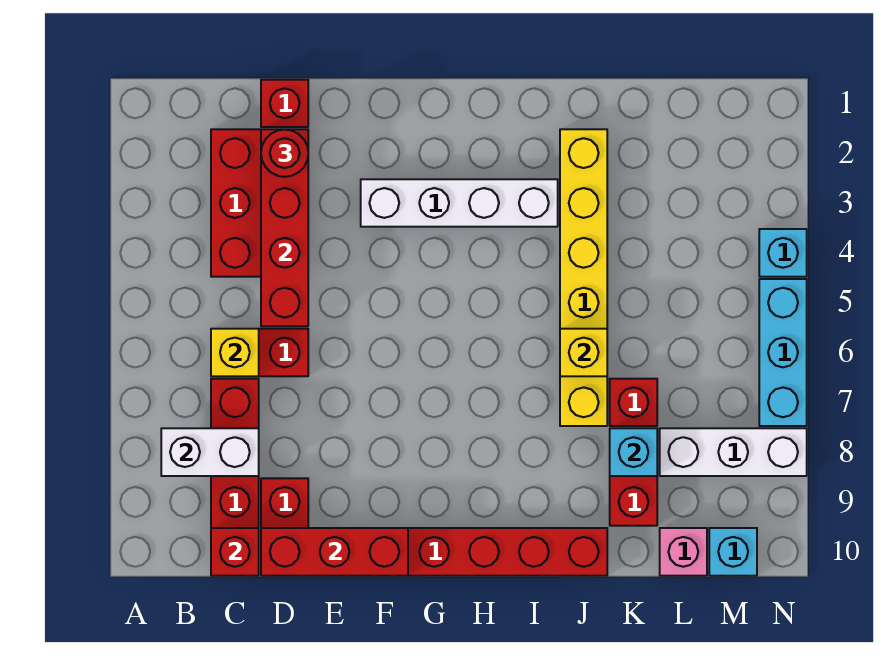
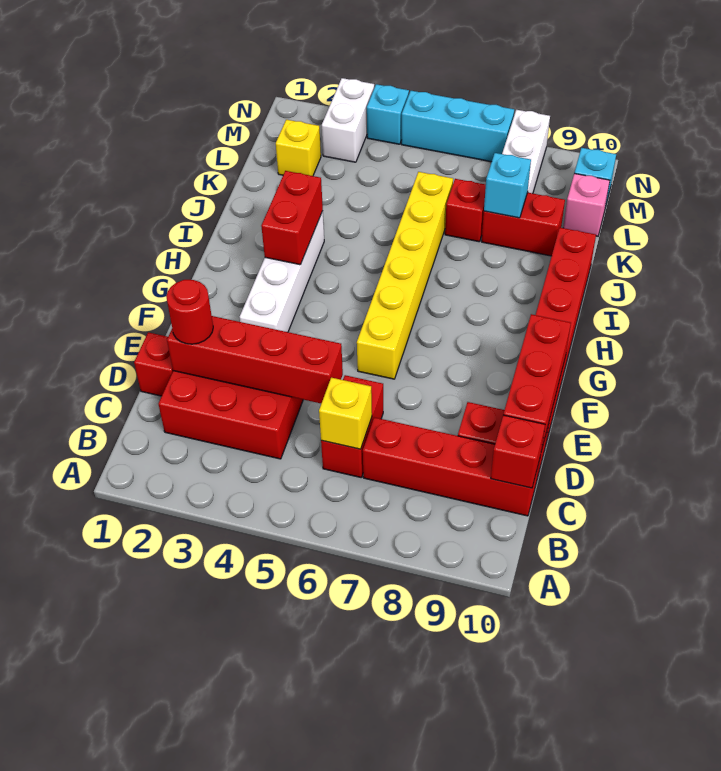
white 1x2 brick [161,428,259,476] -> white 1x2 brick moved to [322,78,374,162]
none -> red 1x2 brick [261,171,323,265]
yellow 1x6 brick [560,129,607,426] -> yellow 1x6 brick turned to [357,172,453,379]
yellow 1x1 brick [560,329,607,376] -> yellow 1x1 brick moved to [276,120,321,176]

